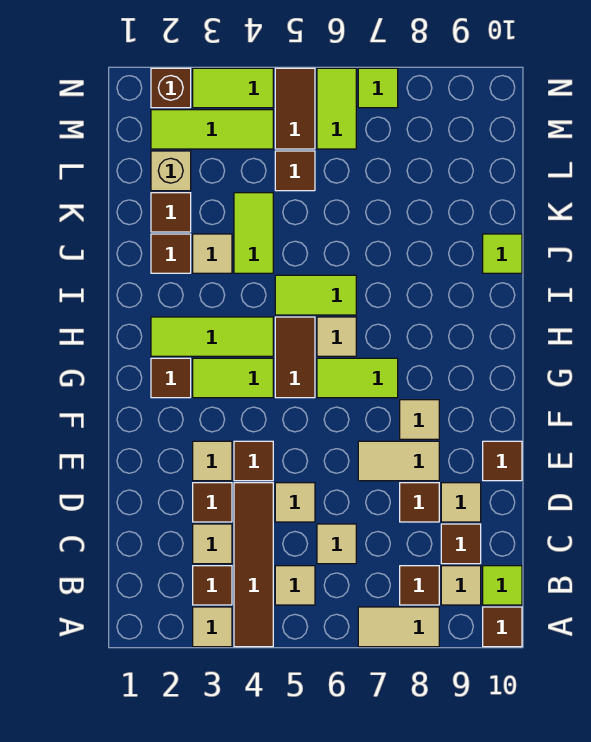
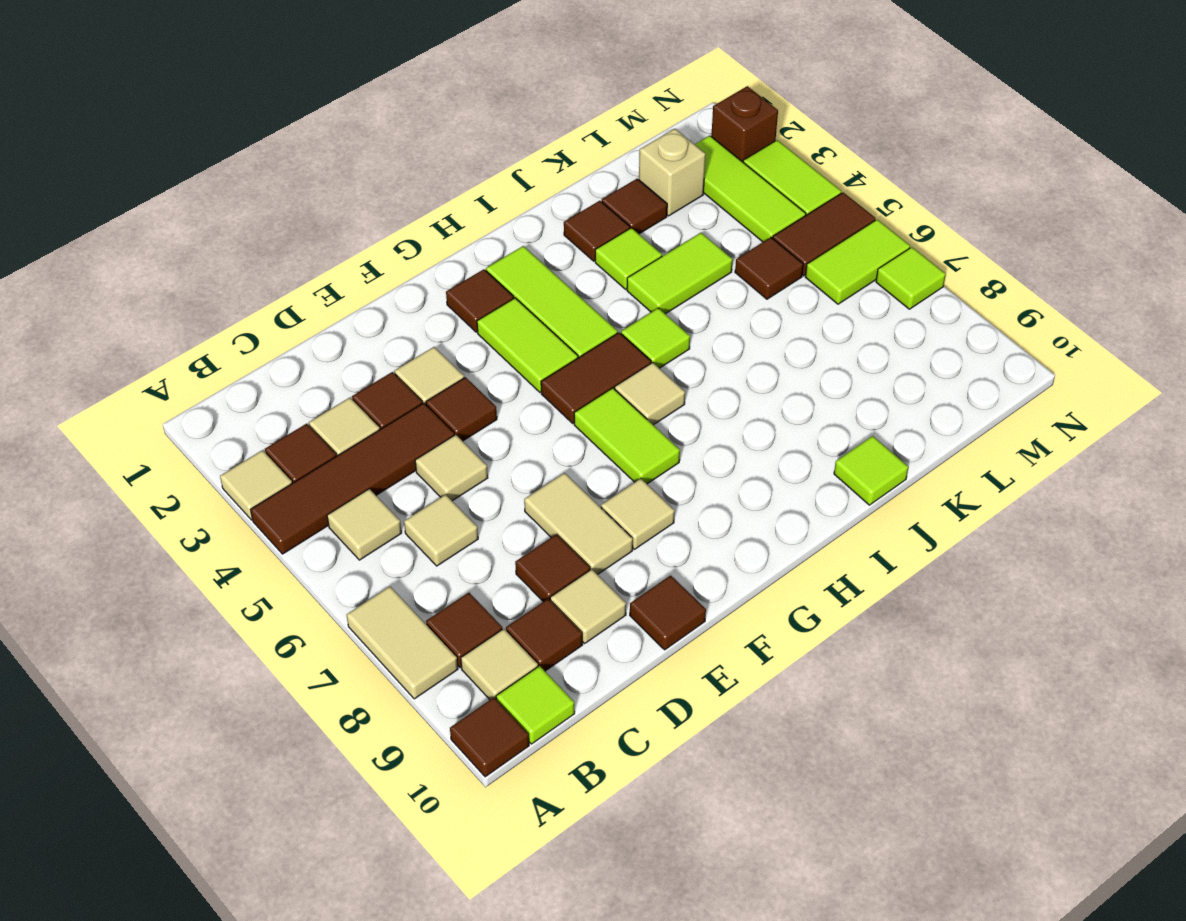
lime 1x2 tile [275,275,356,315] -> lime 1x1 tile [621,308,690,368]
tan 1x1 tile [193,234,232,273] -> lime 1x1 tile [595,228,662,289]

